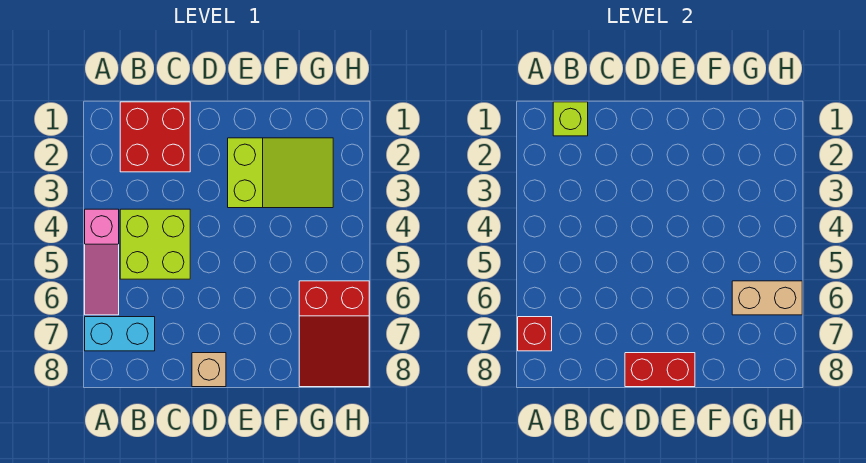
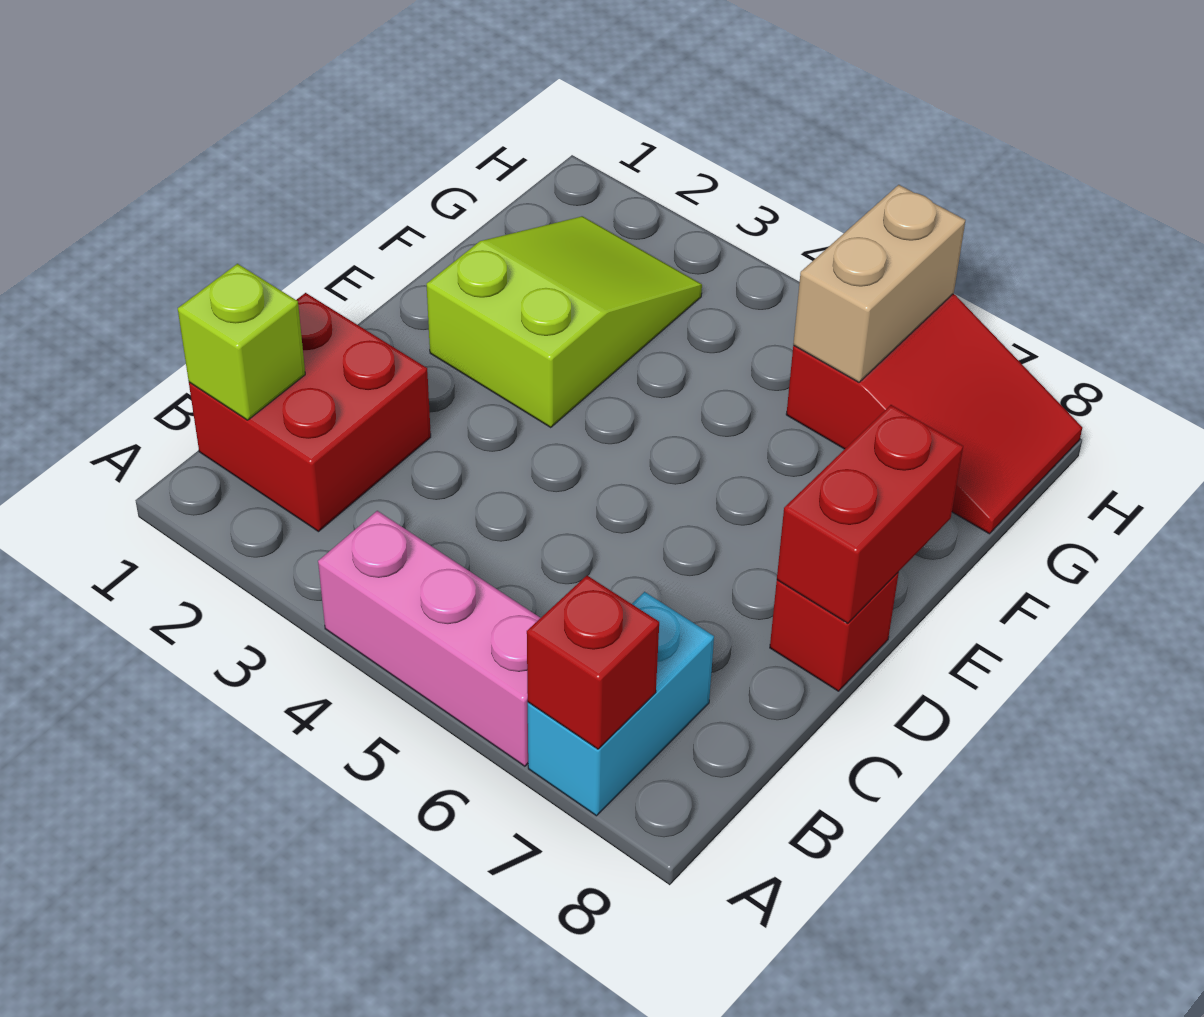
pink 1x3 slope [85,209,119,315] -> pink 1x3 brick [318,511,540,766]
lime 2x2 brick [120,209,190,279] -> none
tan 1x1 brick [192,353,226,387] -> red 1x1 brick [770,572,899,691]

